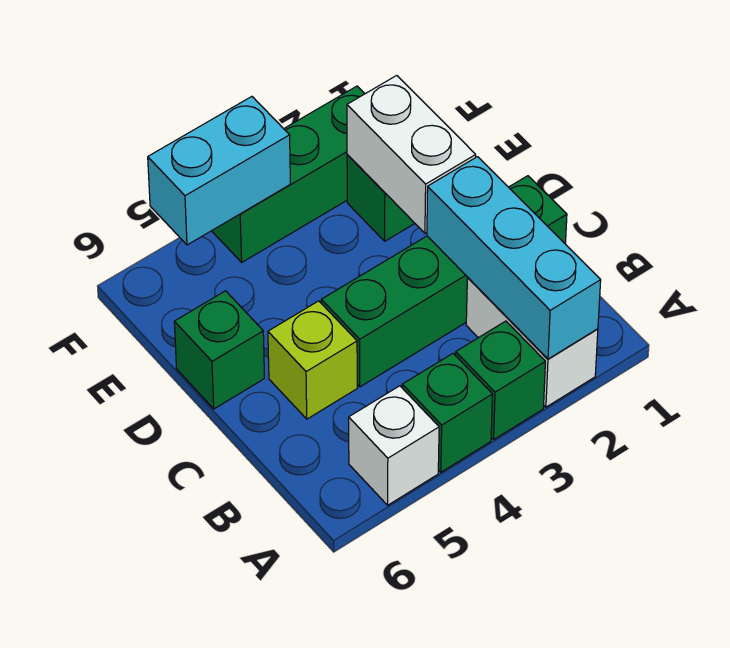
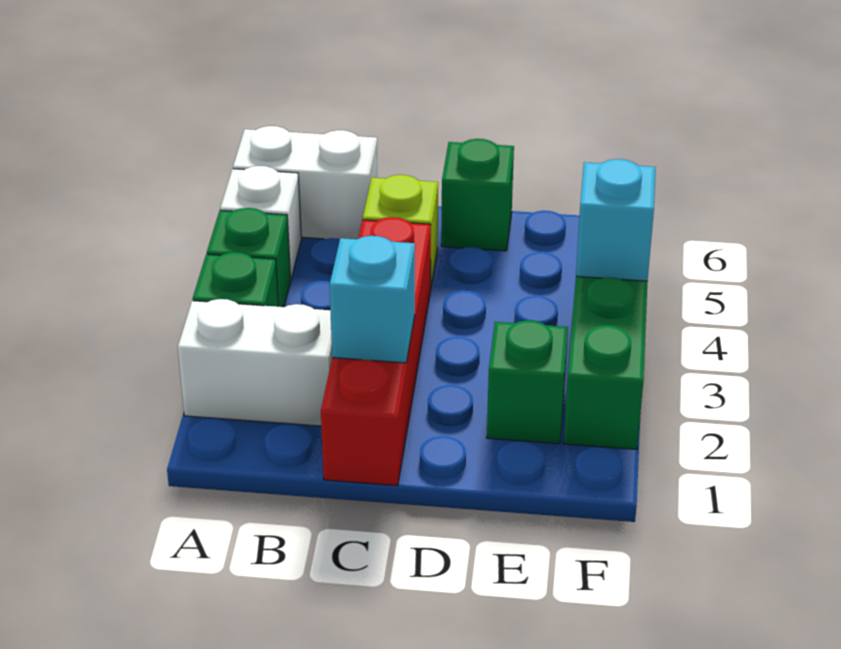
cyan 1x3 brick [427,157,601,359] -> cyan 1x1 brick [330,236,415,363]
green 1x4 brick [321,176,567,387] -> red 1x4 brick [321,217,431,486]
white 1x2 brick [347,76,476,233] -> white 1x2 brick moved to [233,126,377,239]
cyan 1x2 brick [148,97,290,245] -> cyan 1x1 brick [576,159,656,281]

